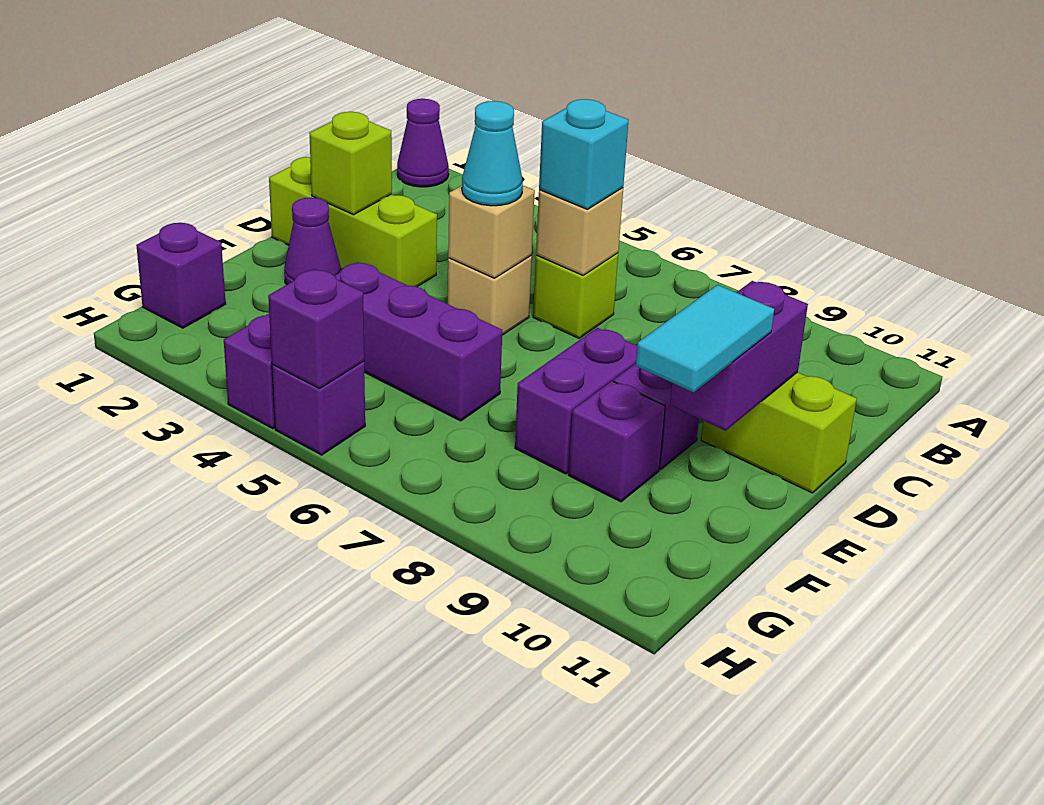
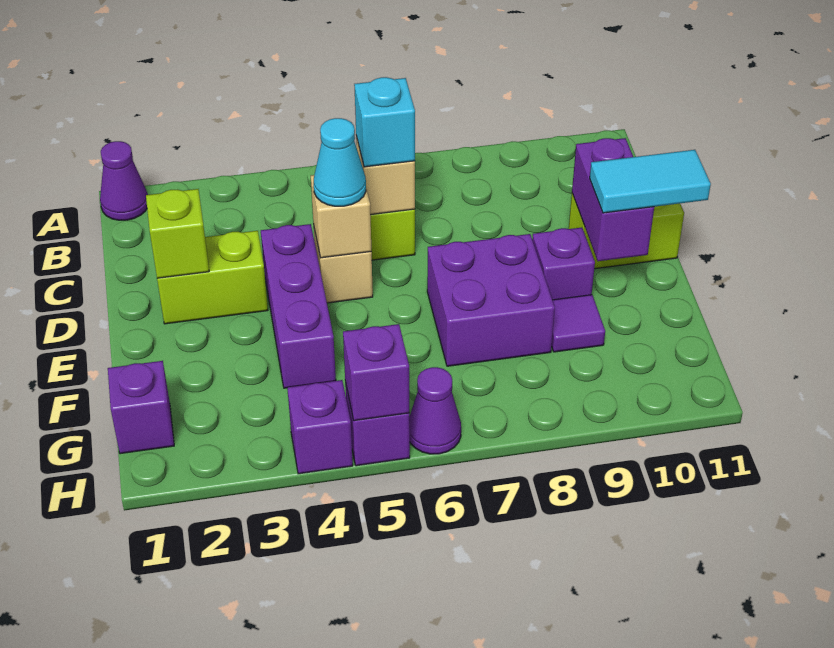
lime 1x3 brick [269,157,437,287] -> lime 1x2 brick [157,231,268,324]
purple 1x1 cone [284,197,341,285] -> purple 1x1 cone moved to [409,367,461,454]
purple 1x2 brick [515,328,637,474] -> purple 2x2 brick [427,234,555,366]
cyan 1x2 tile [636,285,774,392] -> cyan 1x2 tile turned to [590,150,711,213]
purple 1x3 brick [335,262,502,421] -> purple 1x3 brick turned to [261,224,336,388]
purple 1x1 brick [568,381,665,502] -> purple 1x1 tile [552,295,605,352]

